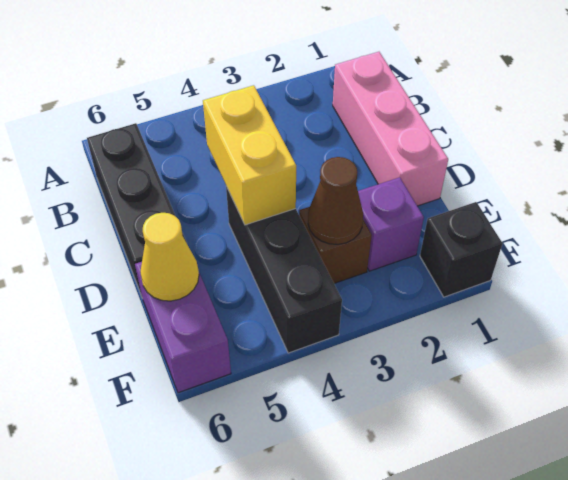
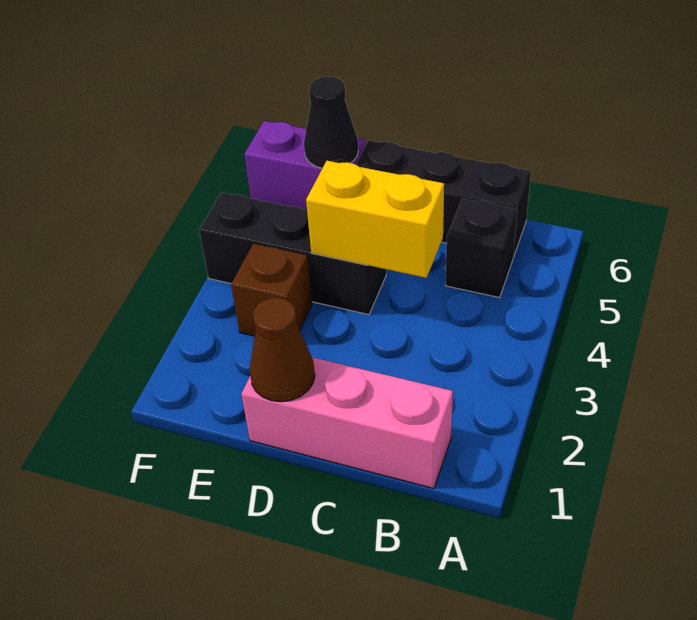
purple 1x1 brick [358,177,424,271] -> none
brown 1x1 cone [308,157,363,244] -> brown 1x1 cone moved to [250,298,315,402]
yellow 1x1 cone [140,213,199,301] -> black 1x1 cone [304,77,358,168]
black 1x1 brick [420,202,503,297] -> black 1x1 brick moved to [446,198,517,298]

